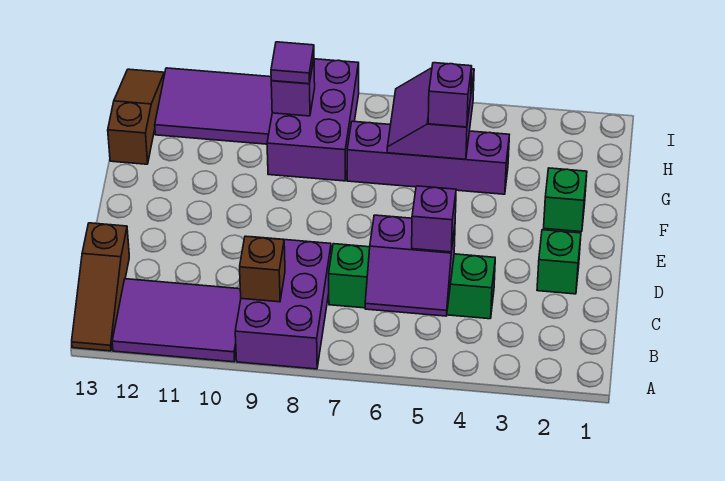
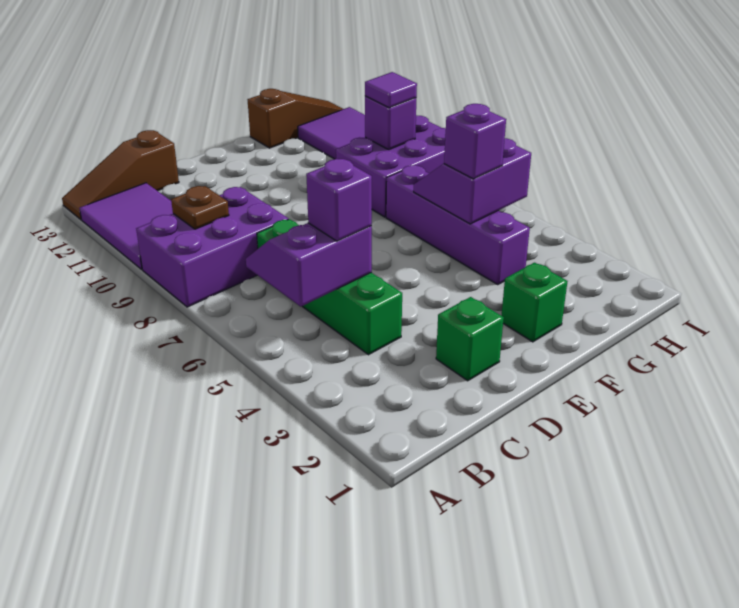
purple 2x2 slope [365,215,455,316] -> purple 2x2 slope turned to [246,223,372,306]
brown 1x1 brick [240,236,285,302] -> brown 1x1 plate [171,186,229,229]

